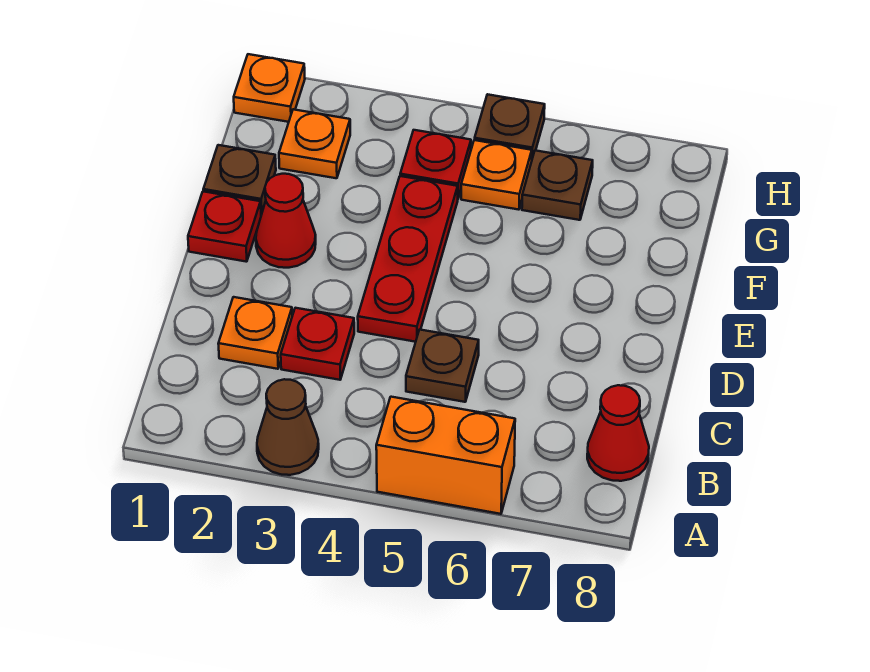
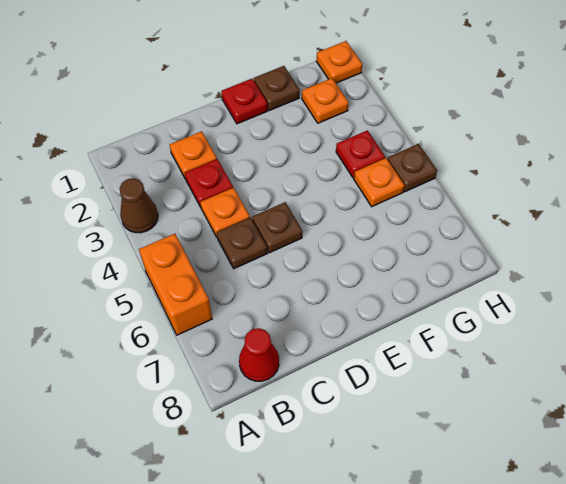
none -> orange 1x1 plate [200,188,250,237]
red 1x3 plate [358,176,458,342] -> none
red 1x1 cone [256,174,316,268] -> none
brown 1x1 plate [522,150,593,220] -> brown 1x1 plate moved to [252,202,303,253]

